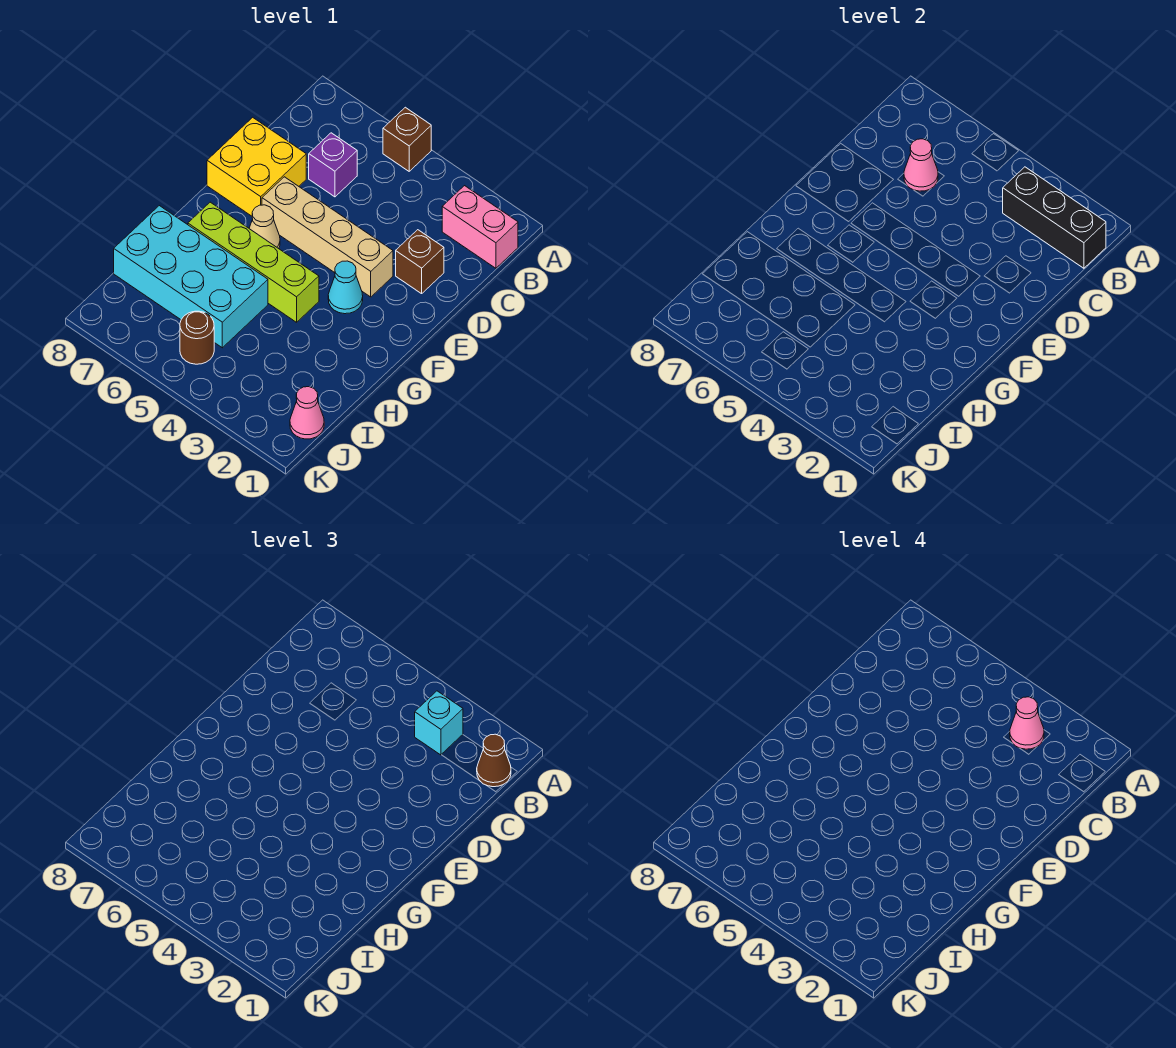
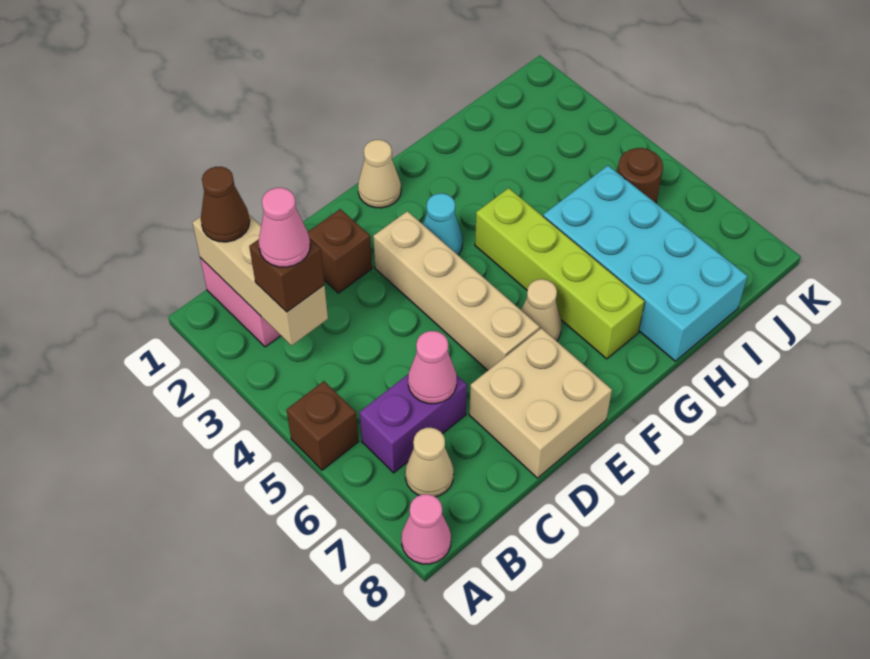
black 1x3 brick [1003,167,1106,268] -> tan 1x3 brick [192,215,328,346]
cyan 1x1 brick [415,691,463,755] -> brown 1x1 brick [249,239,324,312]
none -> tan 1x1 cone [405,428,454,497]
purple 1x1 brick [309,133,357,197] -> purple 1x2 brick [360,375,467,473]
yellow 2x2 brick [207,117,306,216] -> tan 2x2 brick [469,328,612,478]
none -> tan 1x1 cone [358,140,401,208]
pink 1x1 cone [290,387,324,439] -> pink 1x1 cone moved to [401,494,451,564]

